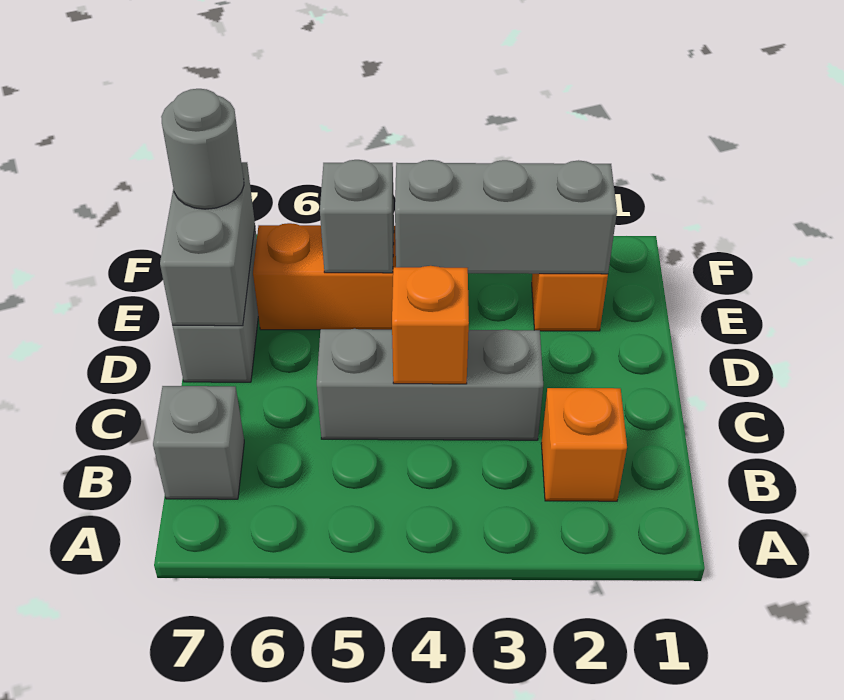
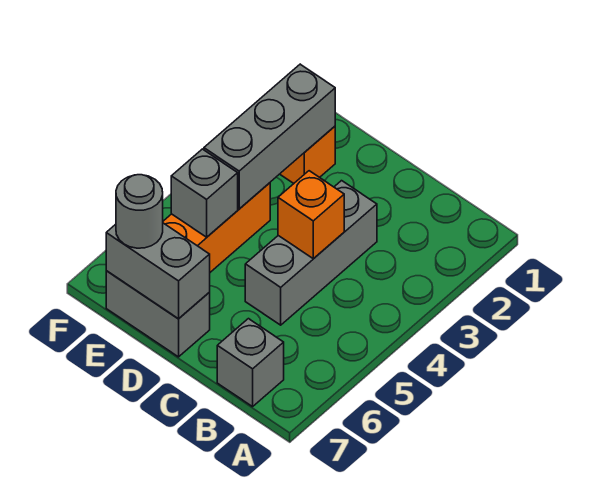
orange 1x1 brick [541,388,627,501] -> none

